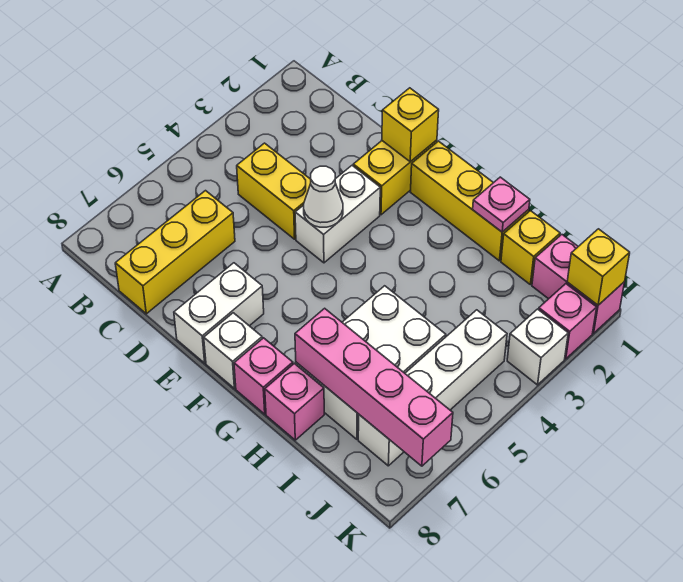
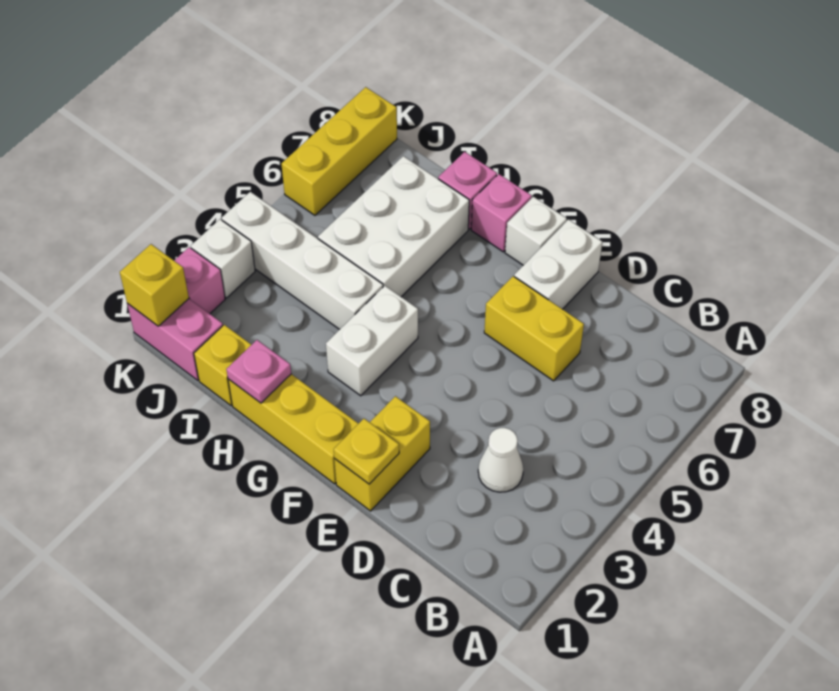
yellow 1x2 brick [237,143,311,239] -> yellow 1x2 brick moved to [484,276,584,381]
yellow 1x3 brick [115,191,235,314] -> yellow 1x3 brick moved to [282,87,397,215]
yellow 1x1 brick [382,88,439,162] -> yellow 1x1 plate [334,419,399,484]
white 1x2 brick [295,166,380,263] -> white 1x2 brick moved to [326,286,418,396]
white 1x1 cone [304,166,343,227] -> white 1x1 cone moved to [478,428,523,492]
pink 1x4 brick [295,308,453,466] -> none
white 1x4 brick [358,310,507,466] -> white 1x4 brick turned to [222,192,383,329]

